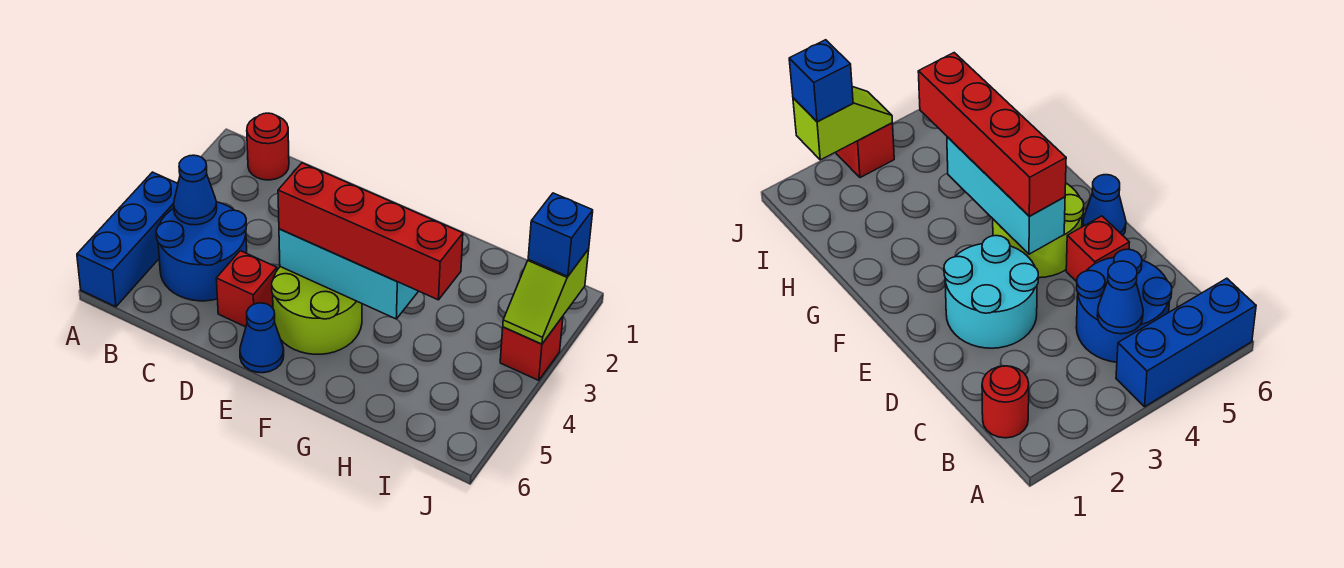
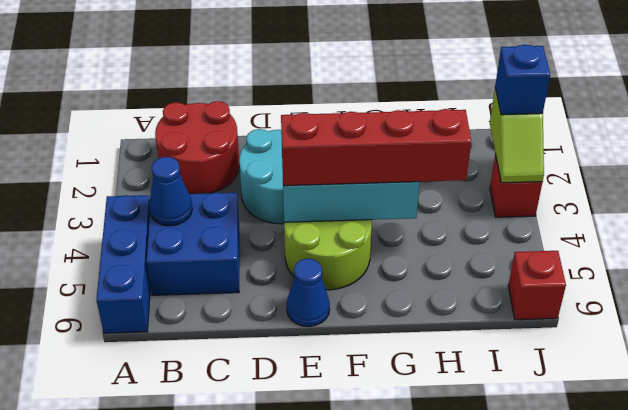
red 1x1 round brick [247,113,289,180] -> red 2x2 round brick [155,101,239,194]
blue 2x2 round brick [156,202,247,301] -> blue 2x2 brick [147,193,239,295]
red 1x1 brick [216,251,277,327] -> red 1x1 brick moved to [508,251,566,320]

